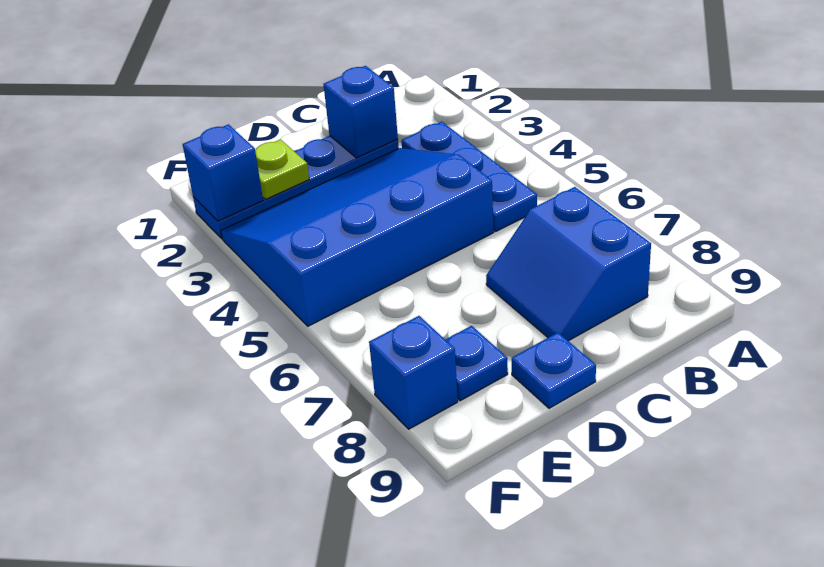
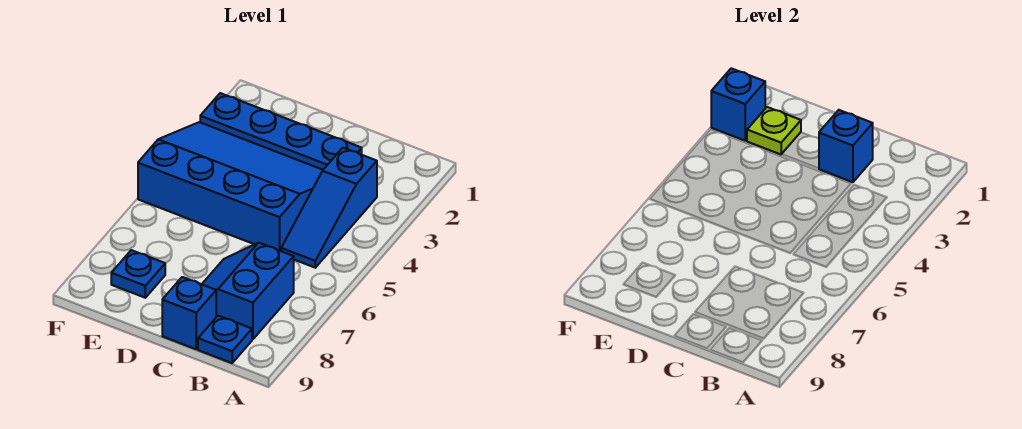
blue 1x3 plate [401,122,537,231] -> blue 1x3 slope [281,148,377,268]
blue 1x1 plate [512,332,596,408] -> blue 1x1 plate moved to [198,316,252,363]
blue 1x1 brick [369,316,458,429] -> blue 1x1 brick moved to [162,277,216,349]

